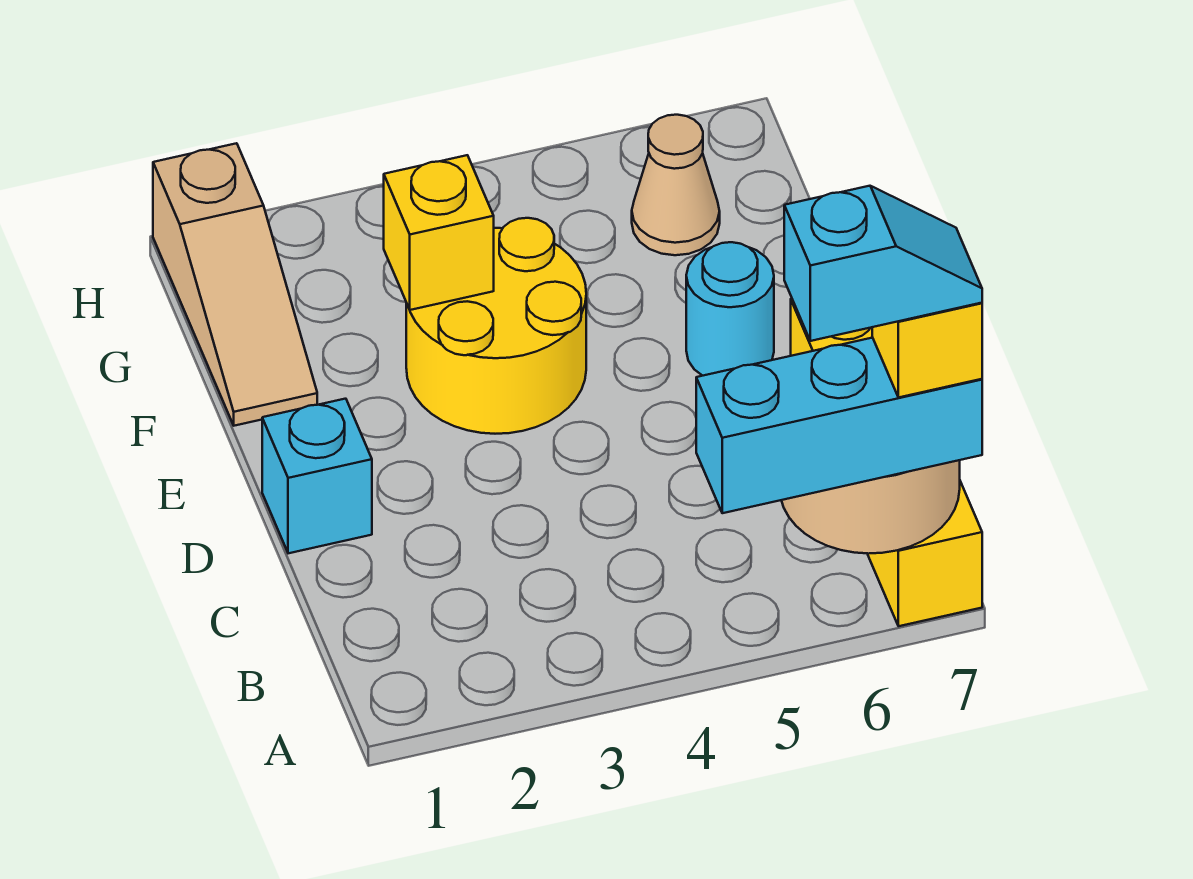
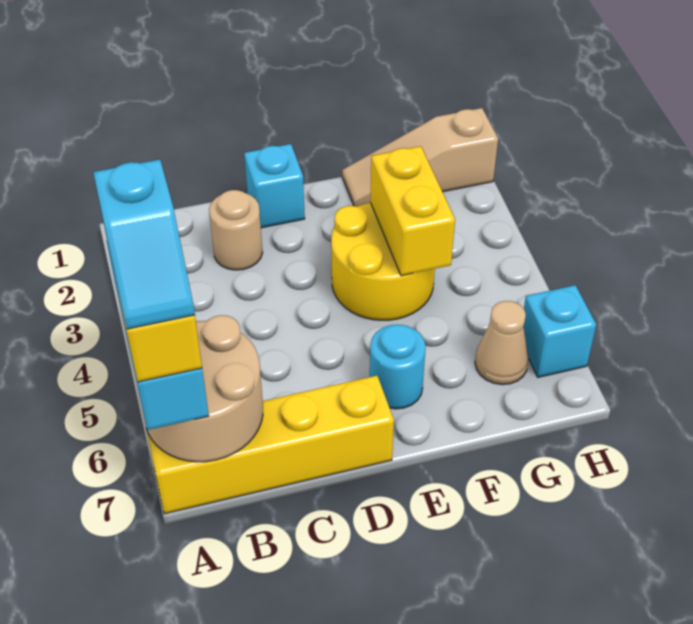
none -> tan 1x1 round brick [209,190,263,270]
yellow 1x1 brick [384,155,494,310] -> yellow 1x2 brick [370,146,455,276]
none -> cyan 1x1 brick [524,285,596,377]

